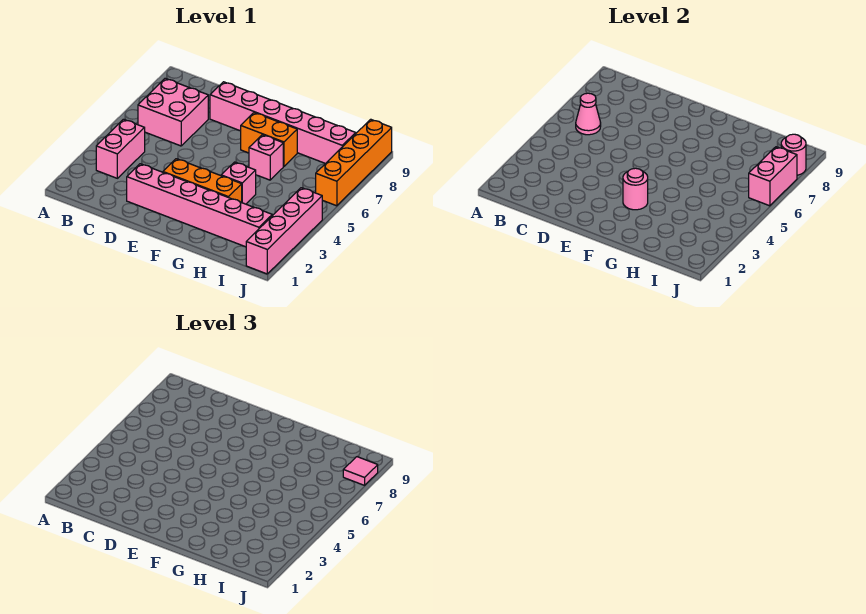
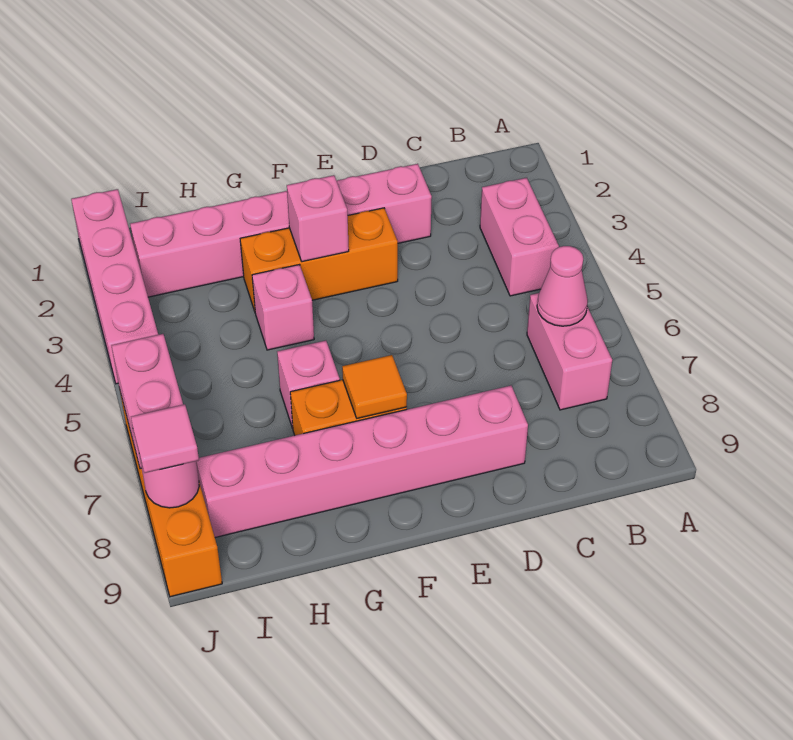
pink 2x2 brick [138,78,208,146] -> pink 1x2 brick [527,293,612,410]
pink 1x1 round brick [623,168,648,210] -> pink 1x1 brick [287,175,349,262]
none -> orange 1x1 tile [342,355,407,418]

